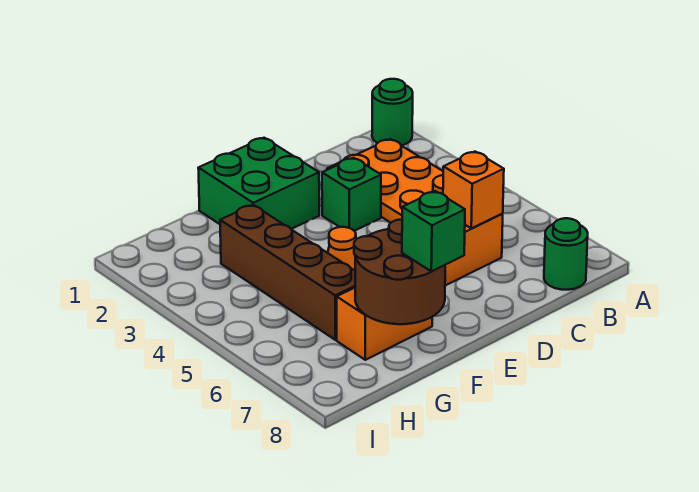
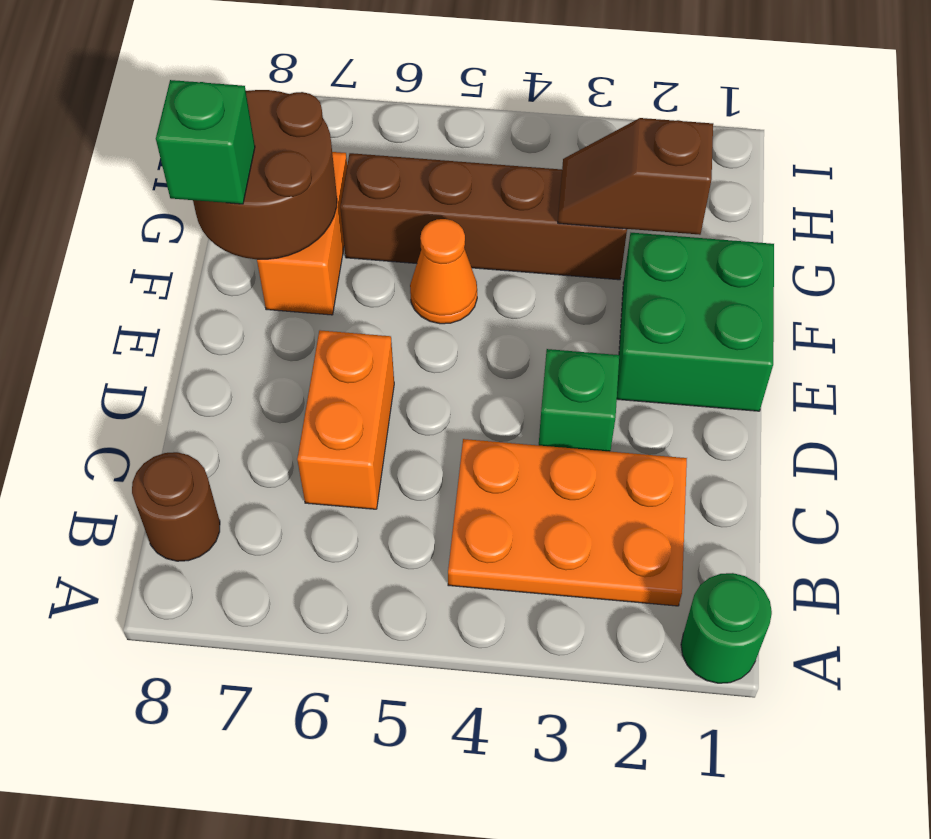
green 1x1 round brick [544,218,588,290] -> brown 1x1 round brick [132,452,220,561]
orange 1x1 brick [443,152,504,228] -> none
none -> brown 1x2 slope [558,118,713,235]

